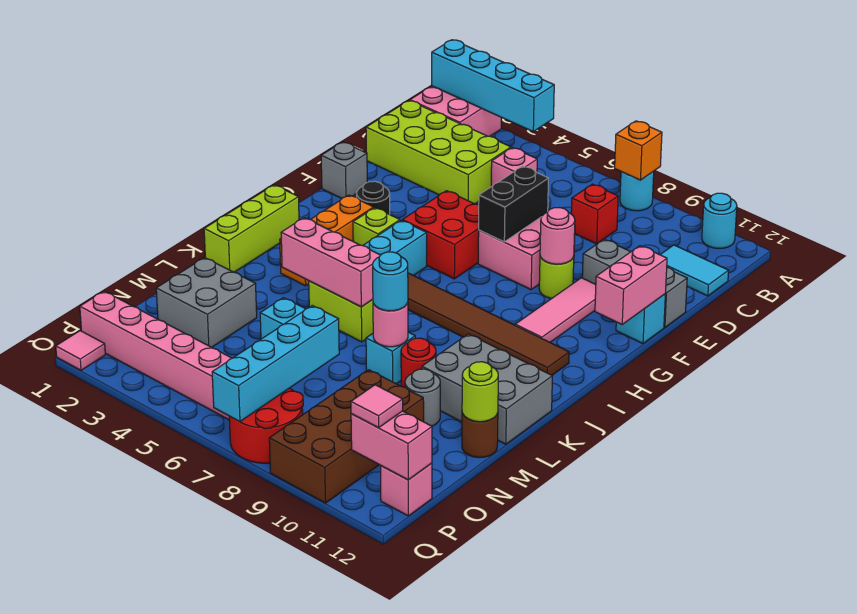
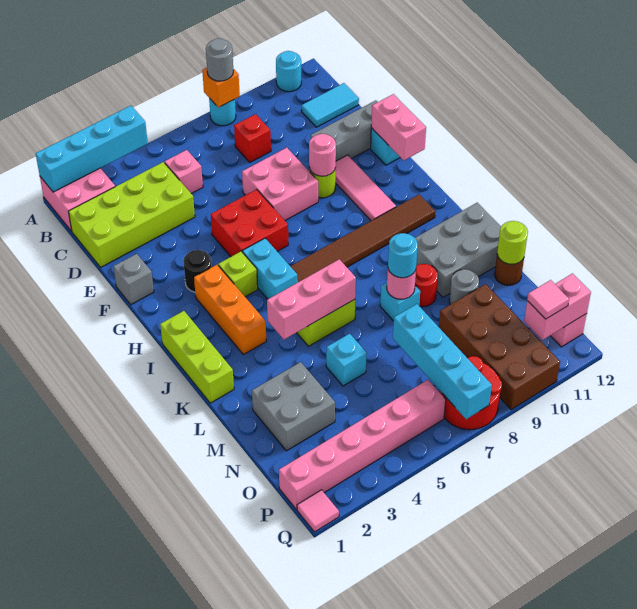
none -> grey 1x1 round brick [206,38,233,81]
black 1x2 brick [479,166,549,242] -> none

